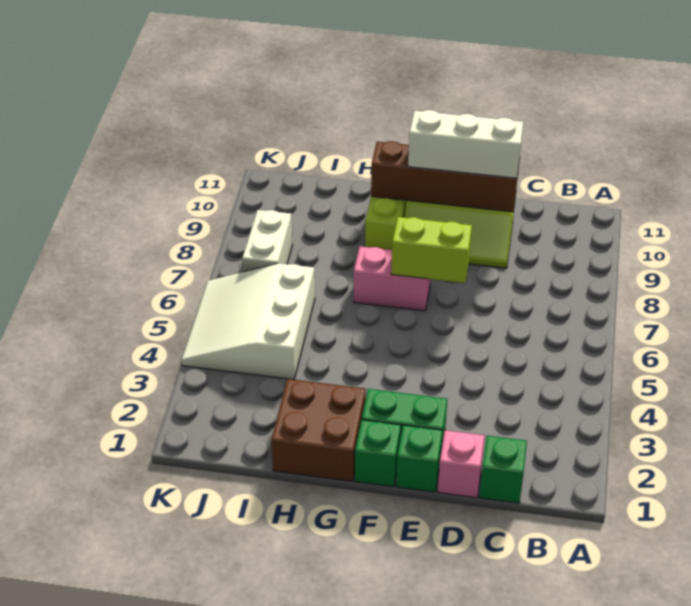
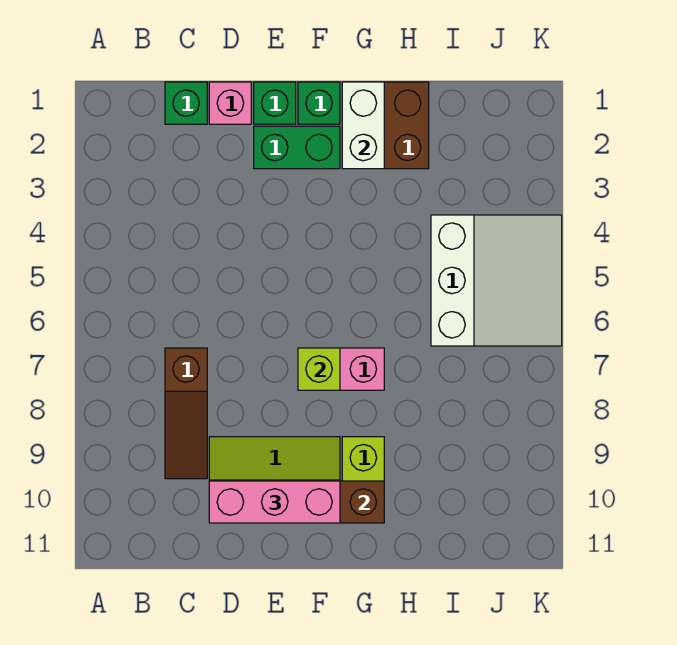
none -> brown 1x3 slope [165,348,207,479]
white 1x3 brick [408,110,524,178] -> pink 1x3 brick [209,481,340,523]
lime 1x2 brick [391,217,472,283] -> lime 1x1 brick [298,348,340,390]
white 1x2 brick [242,210,292,272] -> white 1x2 brick moved to [342,82,384,169]

